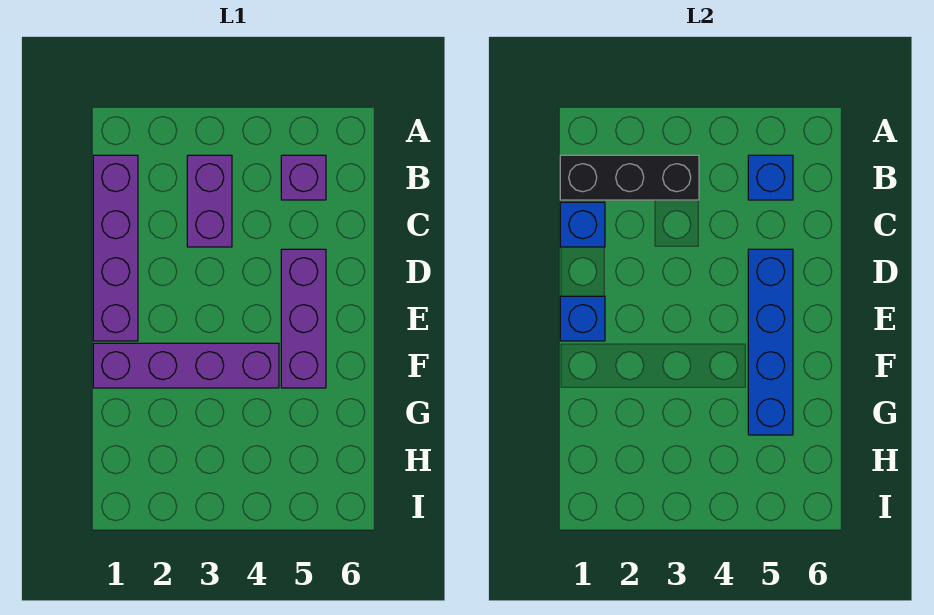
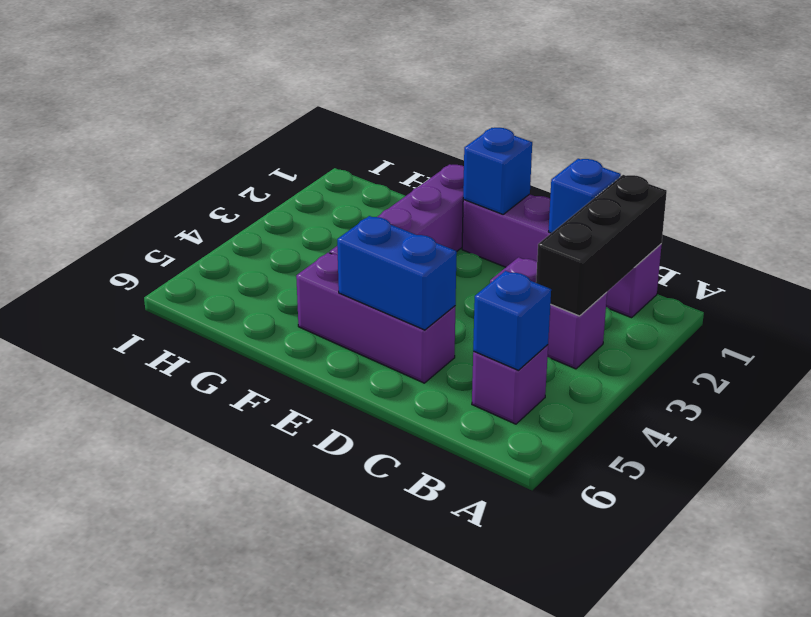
blue 1x4 brick [748,249,793,435] -> blue 1x2 brick [337,216,457,330]

